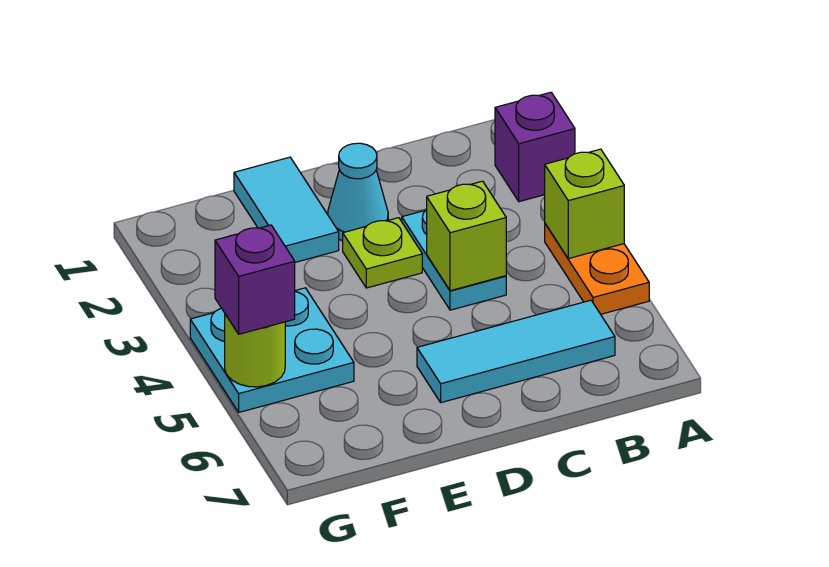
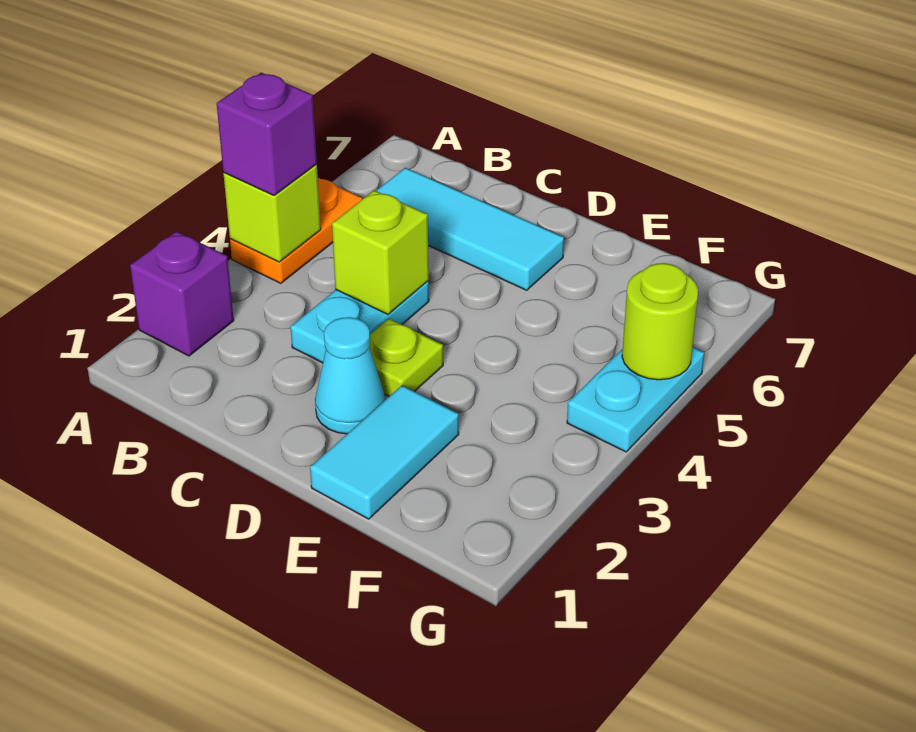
cyan 2x2 plate [190,288,354,412] -> cyan 1x2 plate [567,347,704,452]
purple 1x1 brick [215,225,295,334] -> purple 1x1 brick moved to [217,73,317,196]

